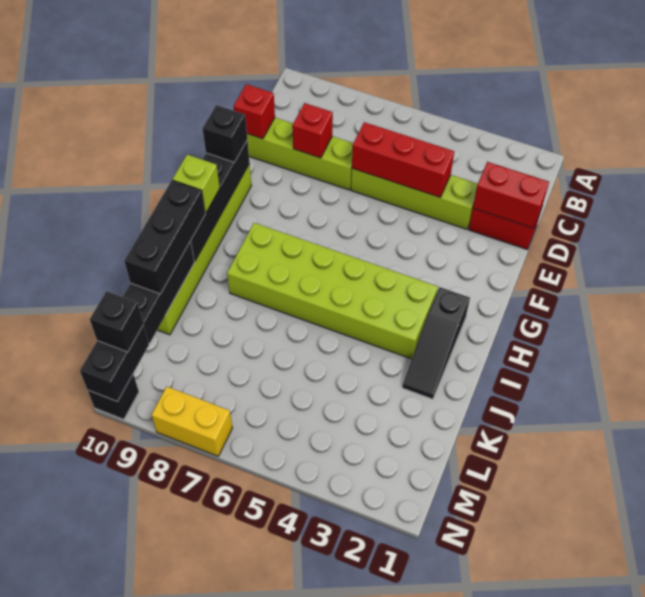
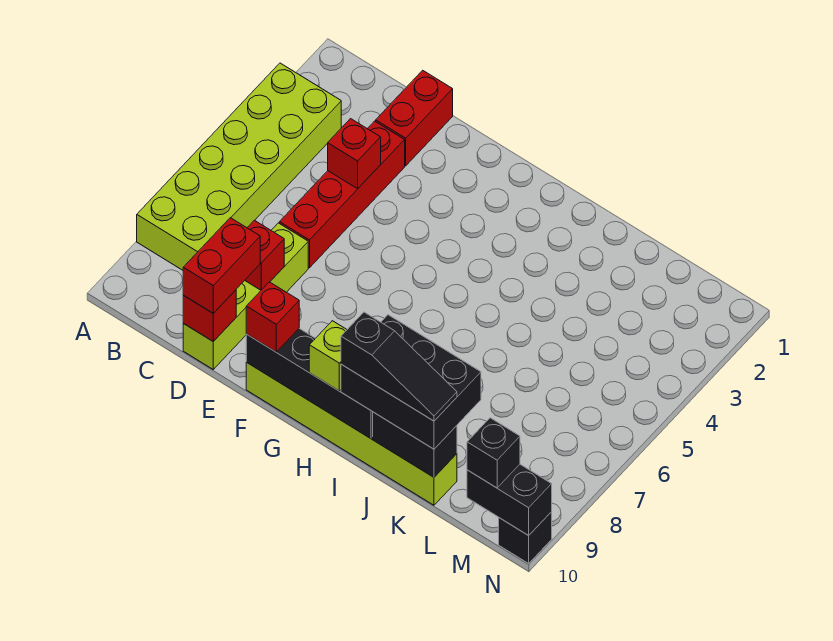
red 1x2 brick [473,162,549,228] -> red 1x2 brick moved to [183,218,260,313]
lime 1x4 brick [351,169,478,229] -> red 1x4 brick [279,121,405,268]
red 1x3 brick [352,122,454,197] -> red 1x1 brick [328,119,381,189]
black 1x1 brick [203,105,247,162] -> red 1x1 brick [246,282,299,352]
black 1x3 slope [402,287,470,399] -> black 1x3 slope moved to [341,312,457,421]
lime 2x6 brick [227,223,438,359] -> lime 2x6 brick moved to [137,63,341,270]
black 1x3 brick [124,180,205,294] -> black 2x3 brick [341,315,481,449]
black 1x3 brick [123,241,194,343] -> black 1x2 brick [373,412,457,477]
yellow 1x2 brick [151,387,232,456] -> none

